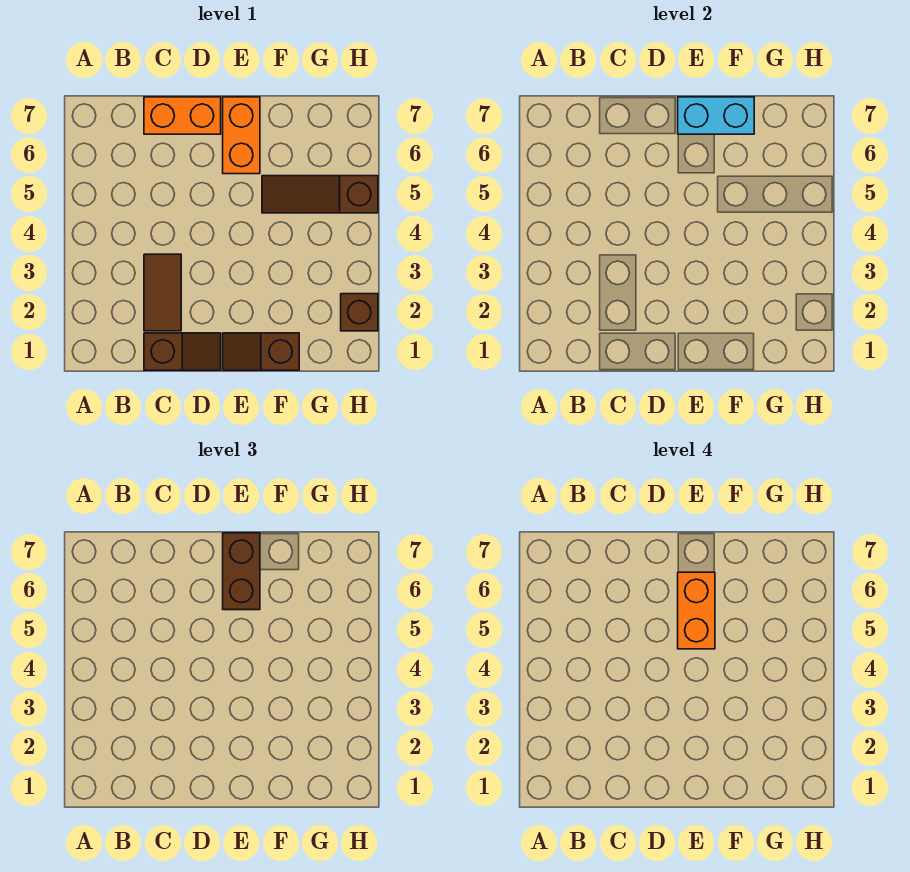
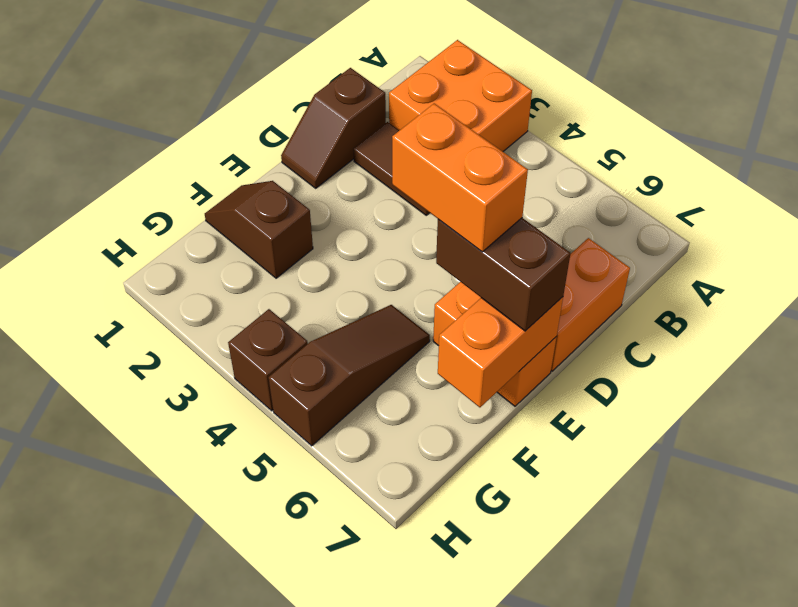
none -> orange 2x2 brick [389,40,532,151]
brown 1x2 slope [223,333,299,370] -> brown 1x2 slope turned to [205,181,313,278]
cyan 1x2 brick [678,97,754,134] -> orange 1x2 brick [438,297,563,407]
brown 1x1 brick [341,294,378,331] -> brown 1x1 brick moved to [228,309,308,411]

